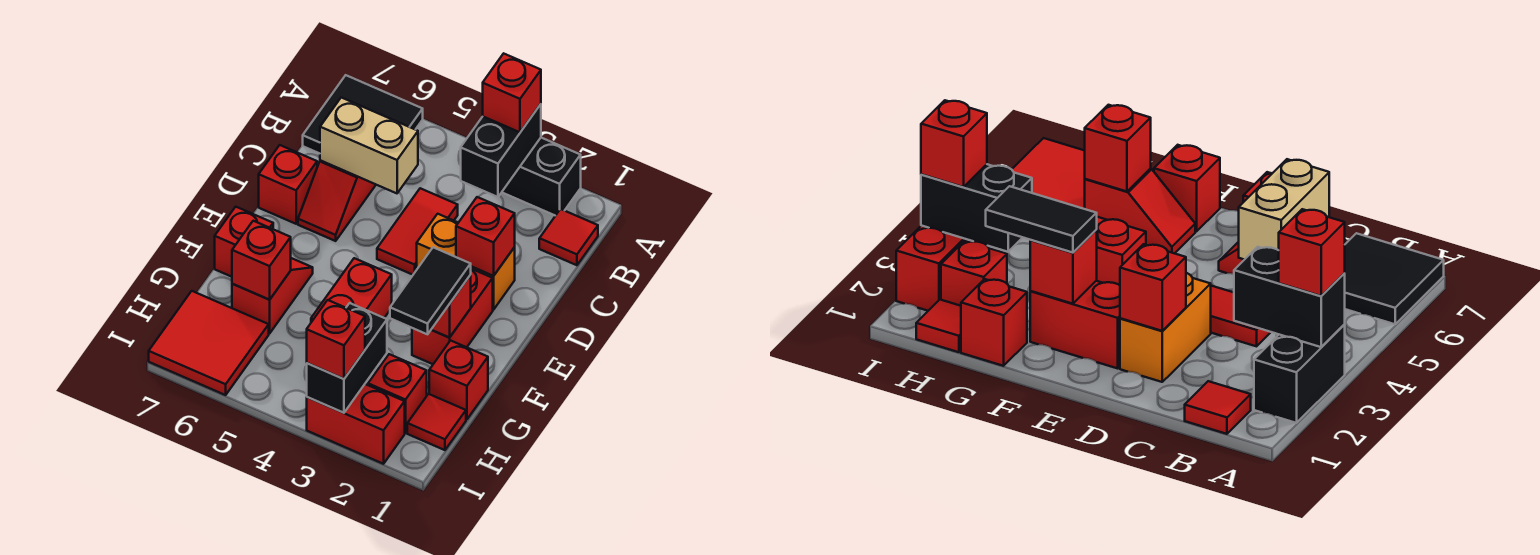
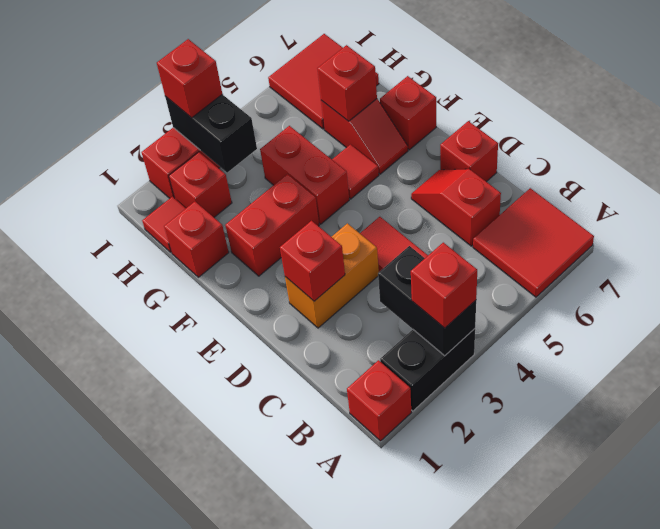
black 2x2 tile [303,75,423,153] -> red 2x2 tile [473,188,594,297]
red 1x1 tile [539,209,598,265] -> red 1x1 tile moved to [332,145,379,199]
tan 1x2 brick [320,98,418,193] -> none
red 1x2 brick [412,269,493,364] -> red 1x2 brick turned to [225,174,319,276]
red 1x1 brick [431,275,471,338] -> red 1x1 brick moved to [347,360,411,441]
black 1x2 tile [390,247,471,334] -> none

